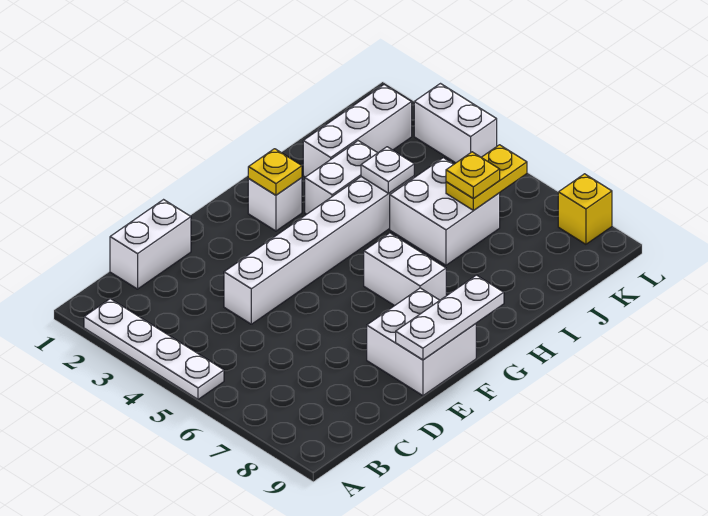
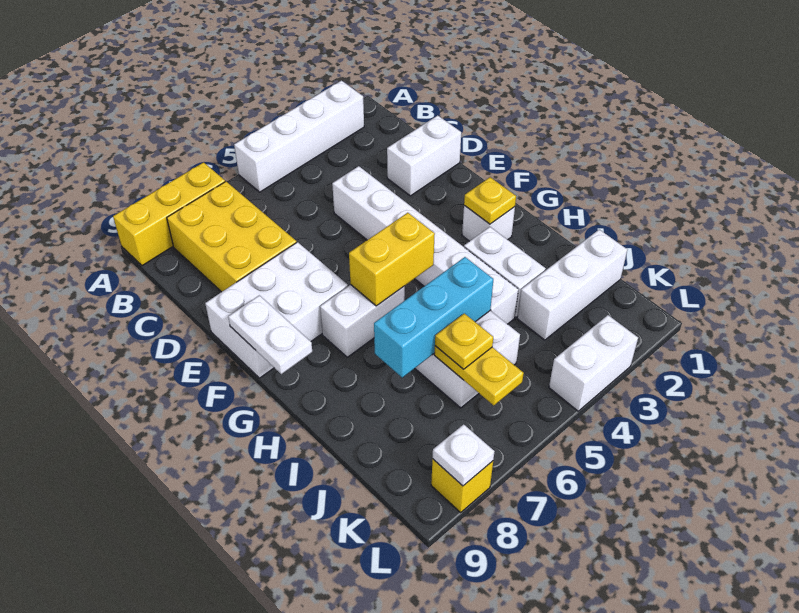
white 1x4 plate [84,299,224,399] -> white 1x4 brick [234,81,364,192]
none -> yellow 1x3 brick [113,162,225,266]
none -> yellow 2x3 brick [167,182,297,292]
white 1x2 brick [110,200,191,289] -> white 1x2 brick turned to [387,115,461,196]
white 2x2 brick [367,288,476,396] -> white 2x3 brick [205,242,348,378]
white 1x3 plate [396,275,504,360] -> white 1x2 plate [228,295,312,374]
none -> yellow 1x2 brick [349,213,435,306]
white 1x3 brick [303,85,412,177] -> white 1x3 brick turned to [517,230,627,340]
white 1x1 plate [361,147,414,193] -> white 1x1 plate moved to [433,424,495,486]
none -> cyan 1x3 brick [374,257,493,377]

